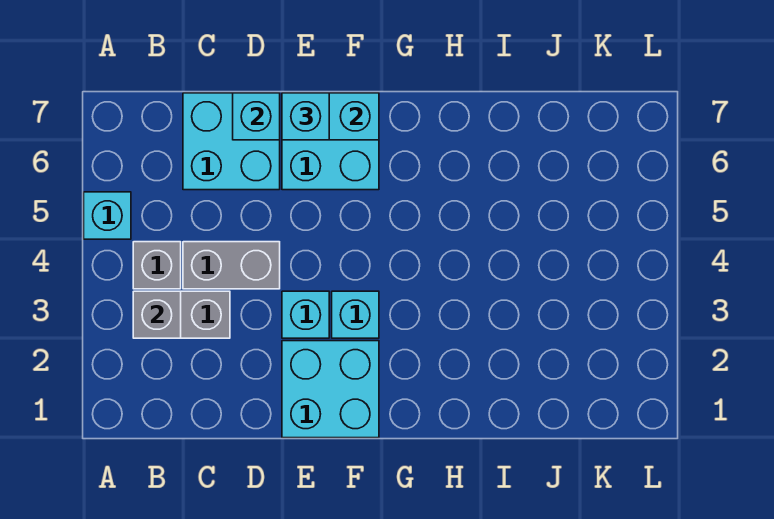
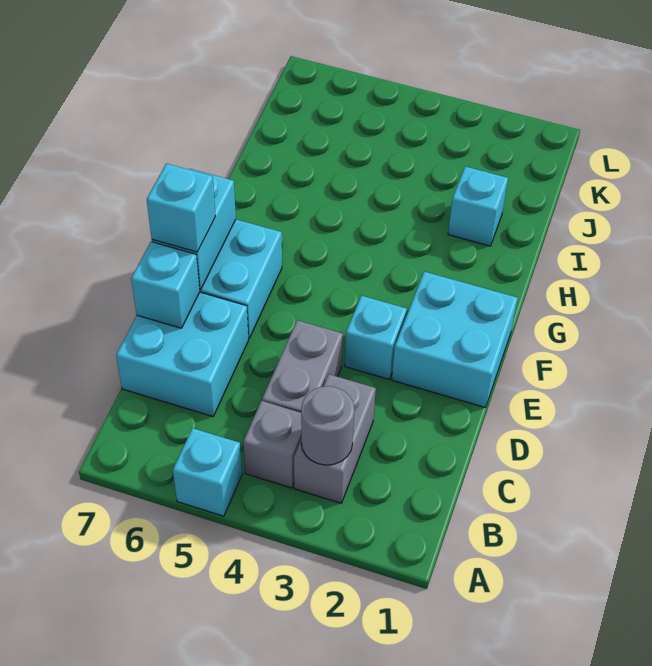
grey 1x1 brick [133,291,181,338] -> grey 1x1 round brick [301,386,354,465]
cyan 1x1 brick [332,291,379,338] -> cyan 1x1 brick moved to [448,166,508,246]

